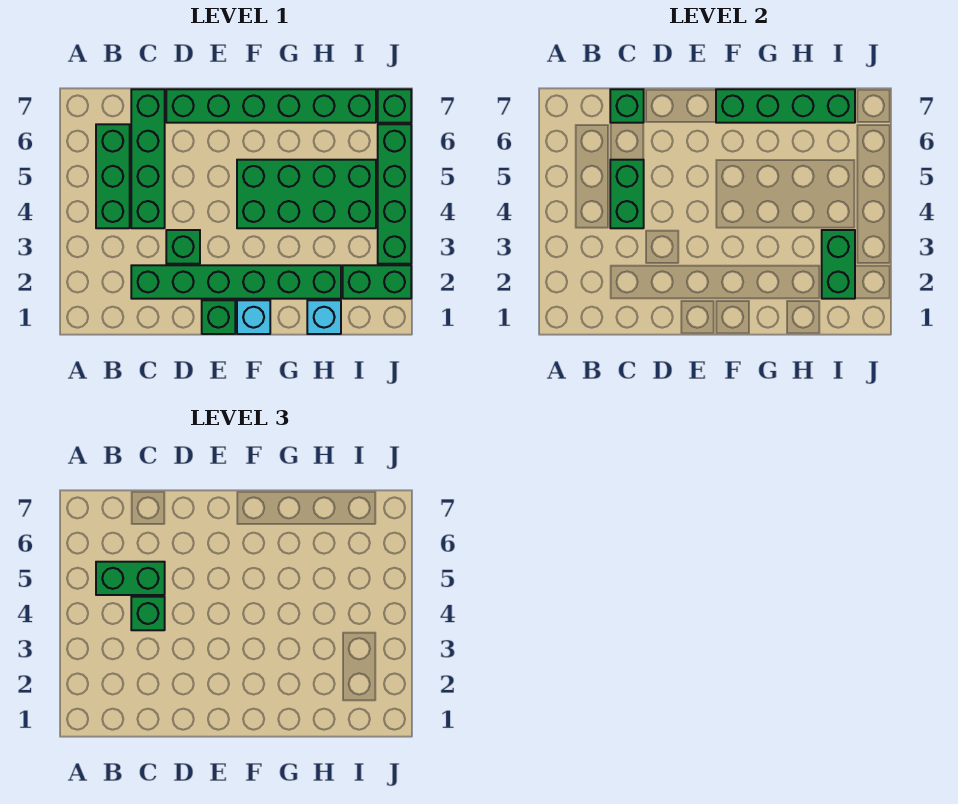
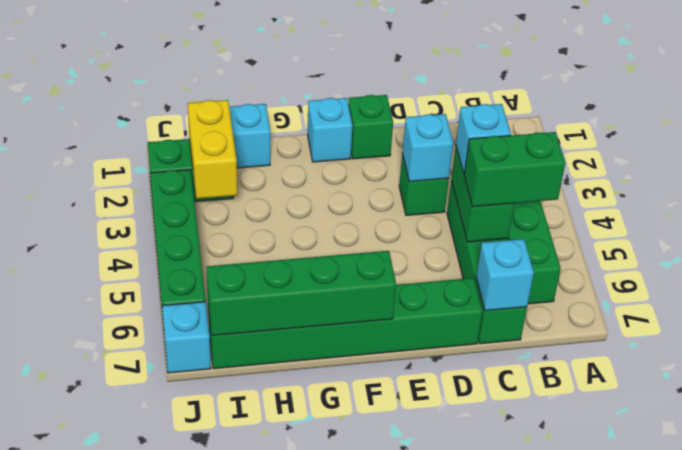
green 1x6 brick [131,265,341,299] -> none
green 1x1 brick [131,597,165,630] -> cyan 1x1 brick [456,104,511,173]
green 1x1 brick [610,89,644,123] -> cyan 1x1 brick [476,239,534,311]
none -> cyan 1x1 brick [402,114,453,181]
green 2x4 brick [237,160,376,228] -> none
green 1x2 brick [822,230,855,299] -> yellow 1x2 brick [188,100,237,199]
green 1x1 brick [378,89,411,123] -> cyan 1x1 brick [162,302,211,373]

